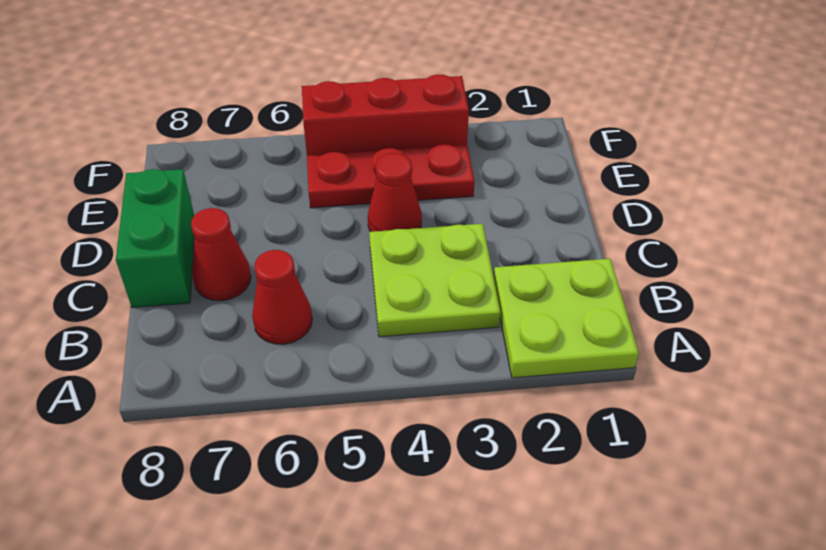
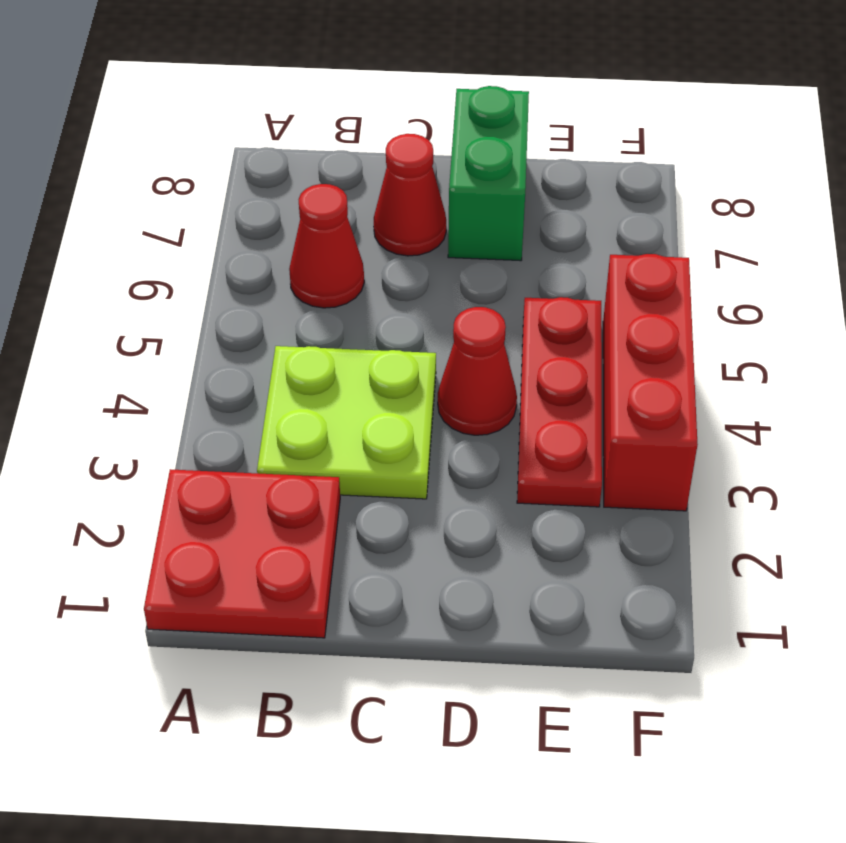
lime 2x2 plate [494,259,639,378] -> red 2x2 plate [144,469,340,638]
green 1x2 brick [116,169,194,307] -> green 1x2 brick turned to [448,86,529,261]

